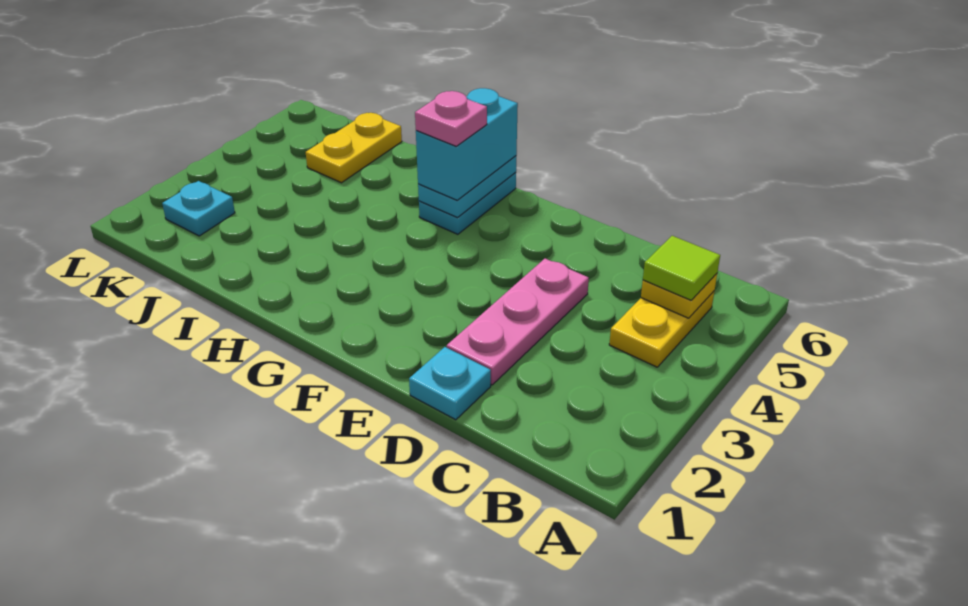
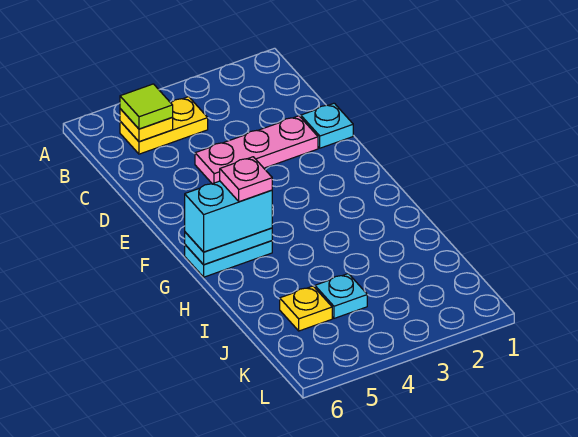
yellow 1x2 plate [306,113,402,183] -> yellow 1x1 plate [280,286,332,331]
cyan 1x1 plate [162,181,235,236] -> cyan 1x1 plate moved to [315,274,367,318]

